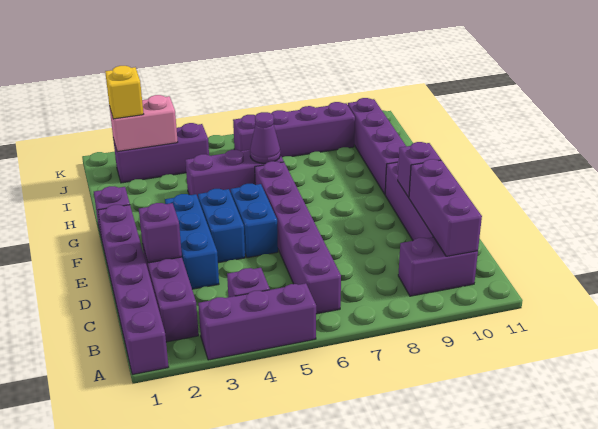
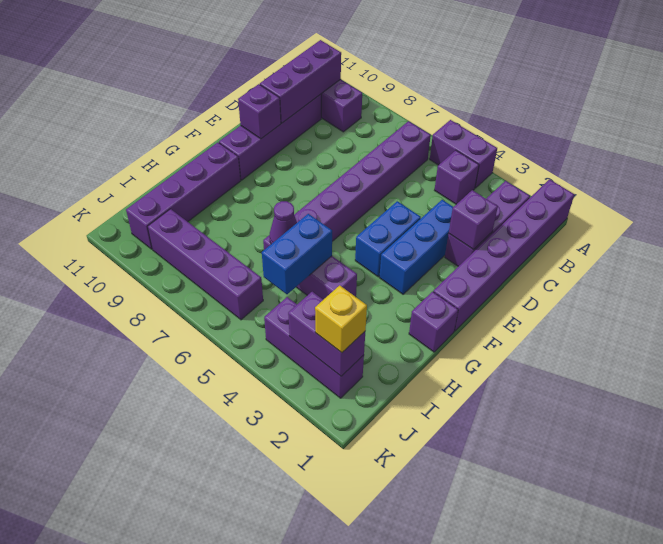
purple 1x3 brick [198,283,316,360] -> purple 1x2 brick [430,120,497,188]
blue 1x2 brick [230,184,278,258] -> blue 1x2 brick moved to [262,214,332,294]
pink 1x2 brick [109,95,178,152] -> purple 1x2 brick [288,292,365,376]

